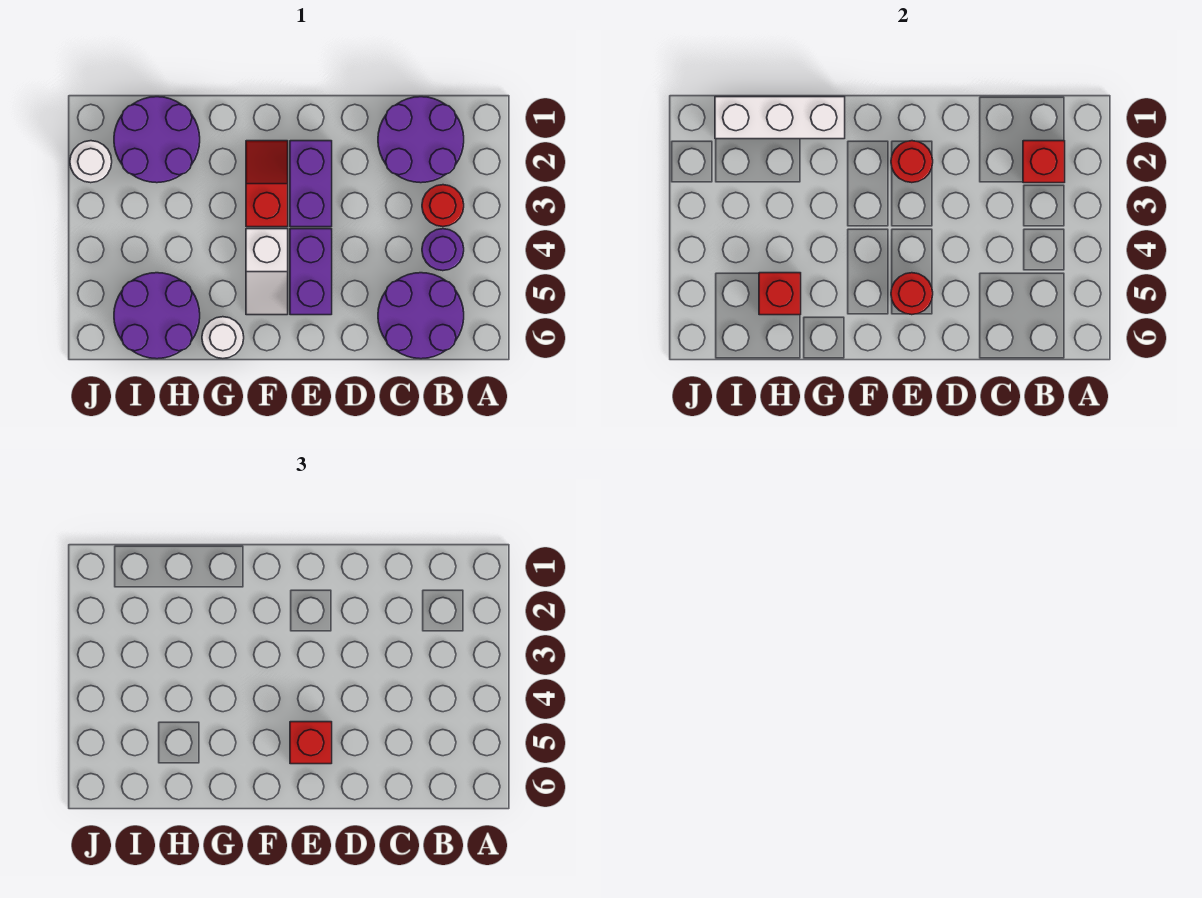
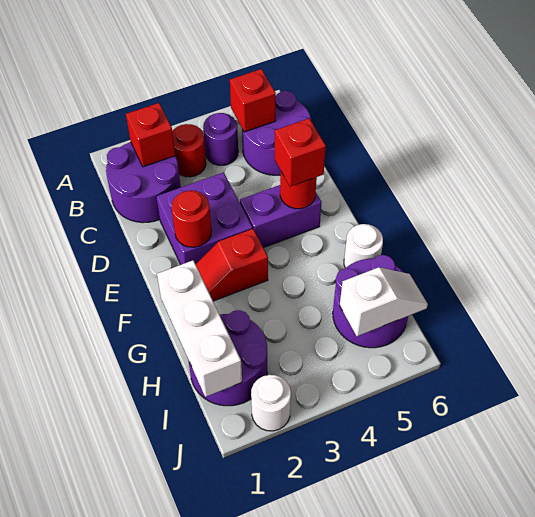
purple 1x2 brick [290,141,332,227] -> purple 2x2 brick [156,172,253,265]
white 1x2 slope [246,229,288,315] -> white 1x2 slope moved to [340,267,428,336]
red 1x1 brick [759,273,801,315] -> red 1x1 brick moved to [230,69,276,132]

